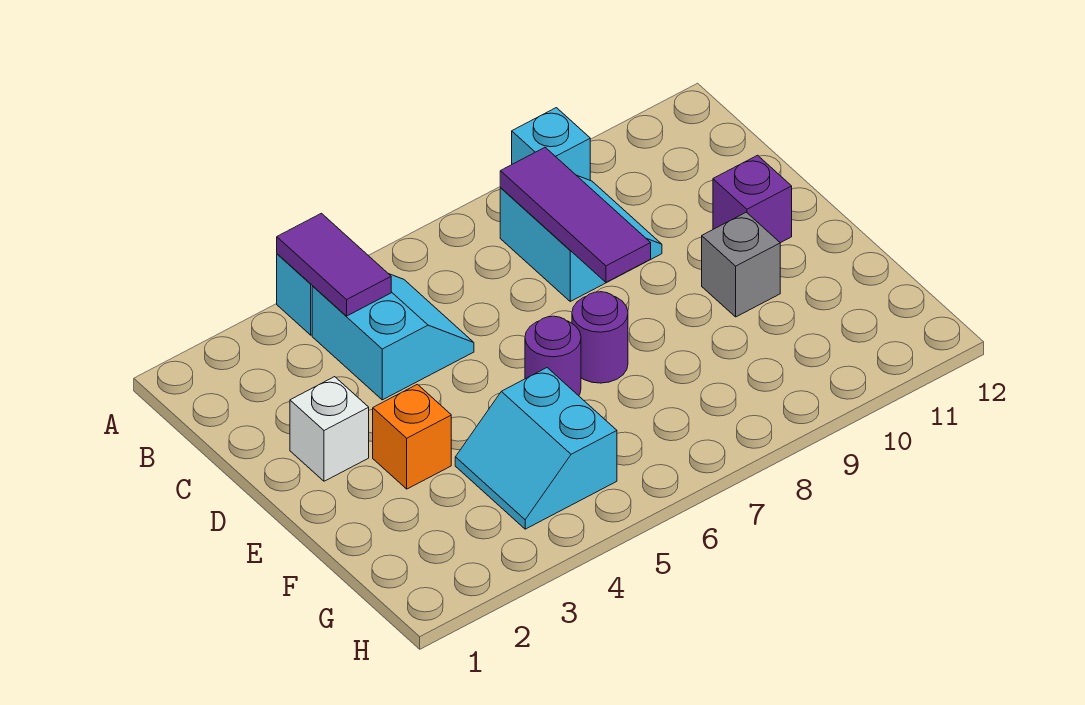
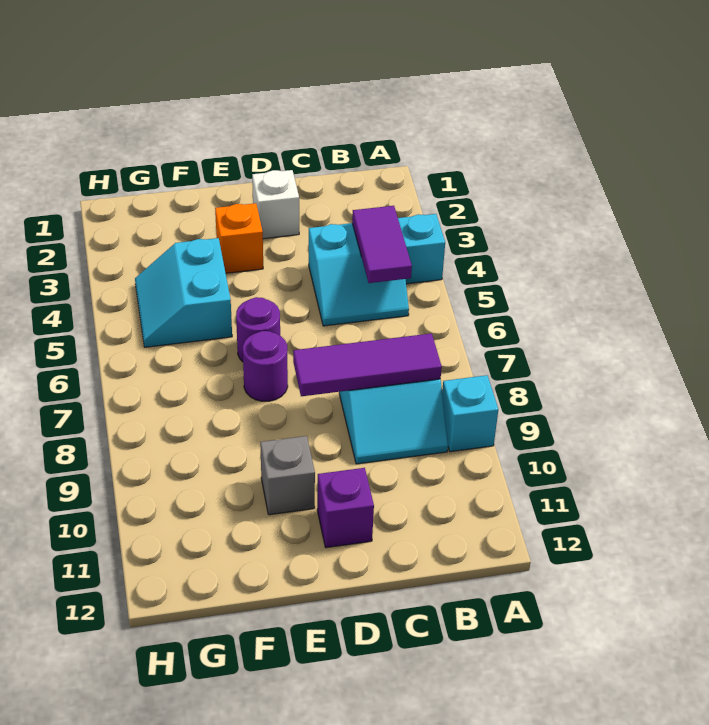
purple 1x2 tile [277,213,391,316] -> purple 1x2 tile turned to [352,206,412,283]
cyan 2x2 slope [455,368,617,529] -> cyan 2x2 slope turned to [135,238,232,347]

